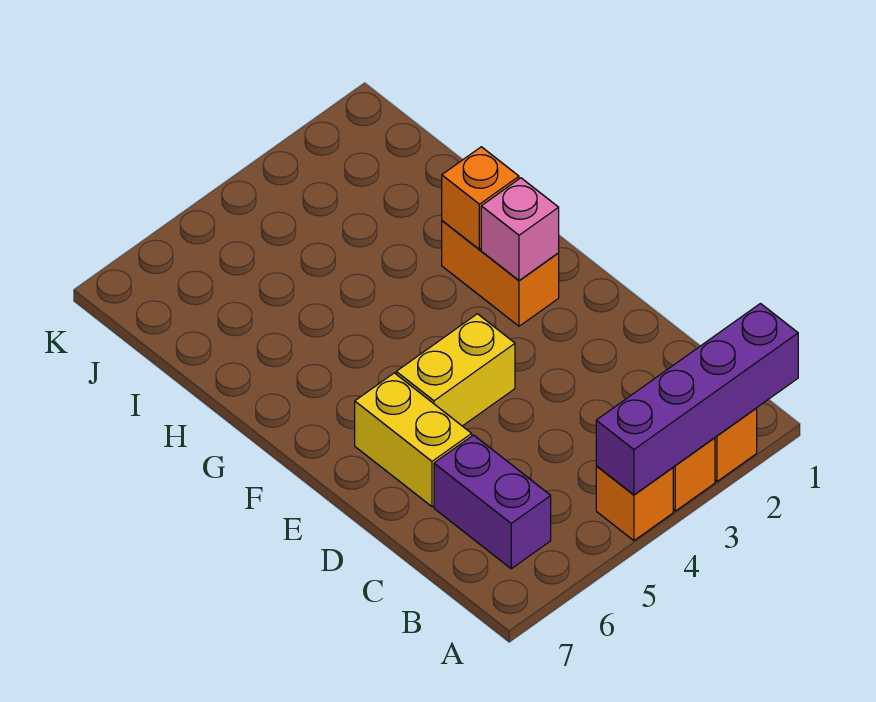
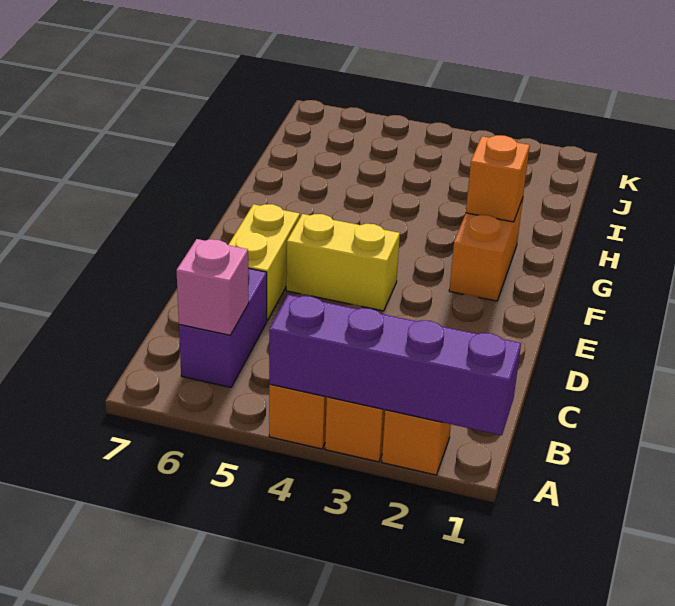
pink 1x1 brick [481,178,559,280] -> pink 1x1 brick moved to [176,239,249,335]

